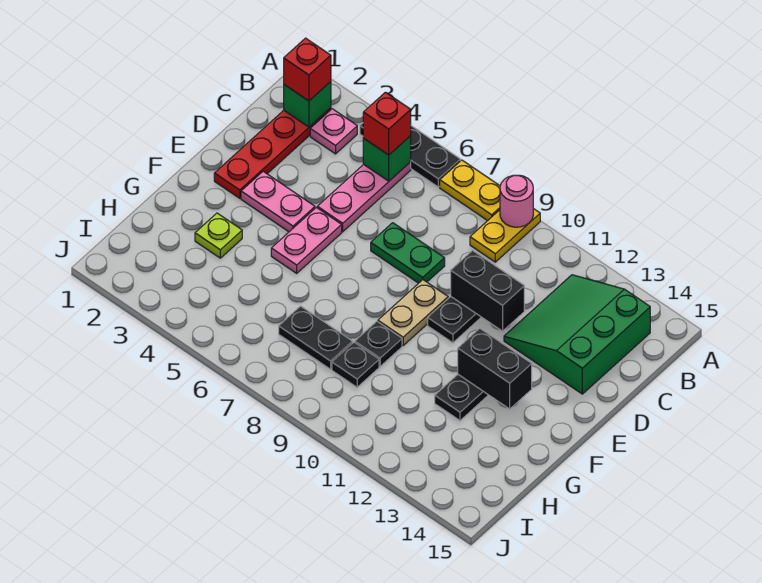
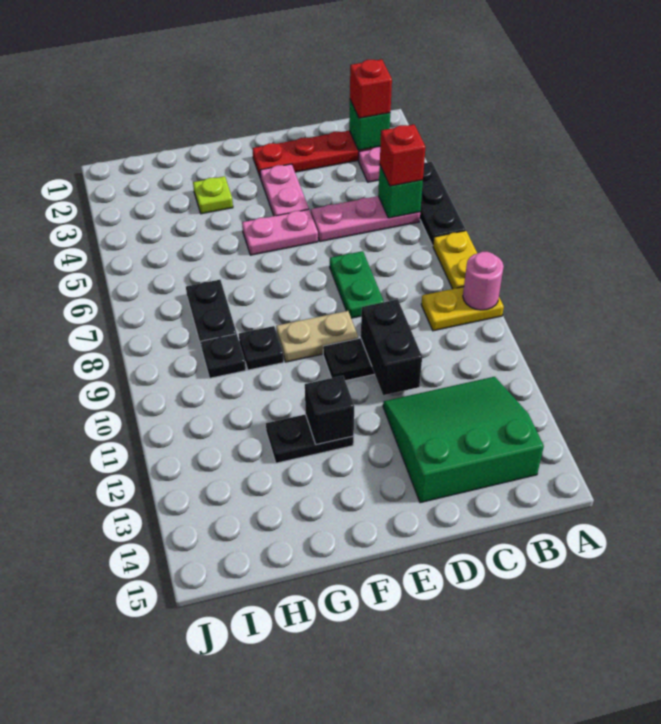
black 1x2 brick [458,328,532,409] -> black 1x1 brick [305,376,354,445]

